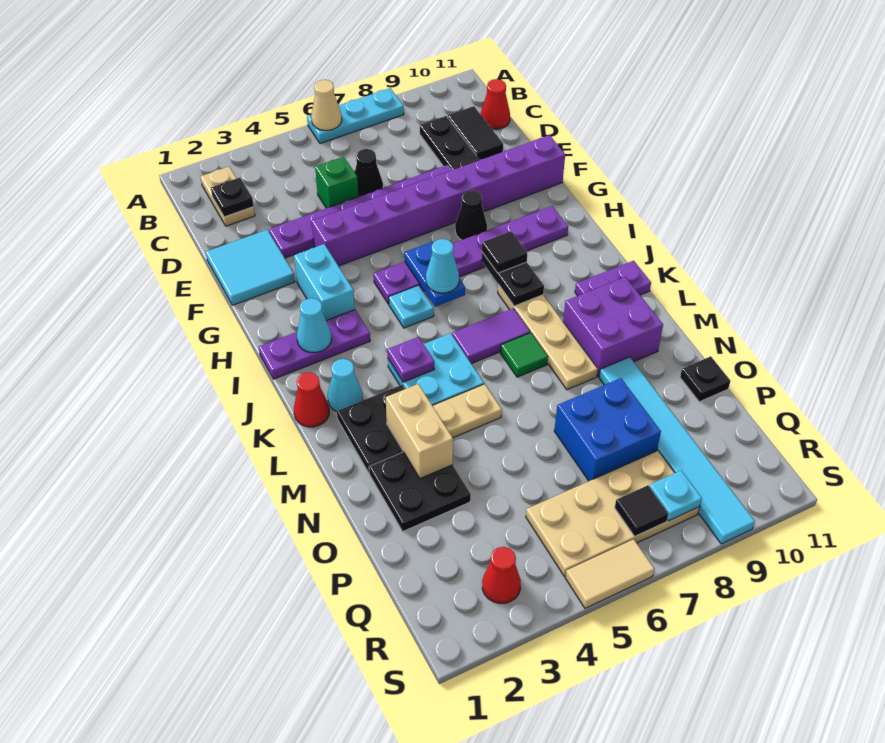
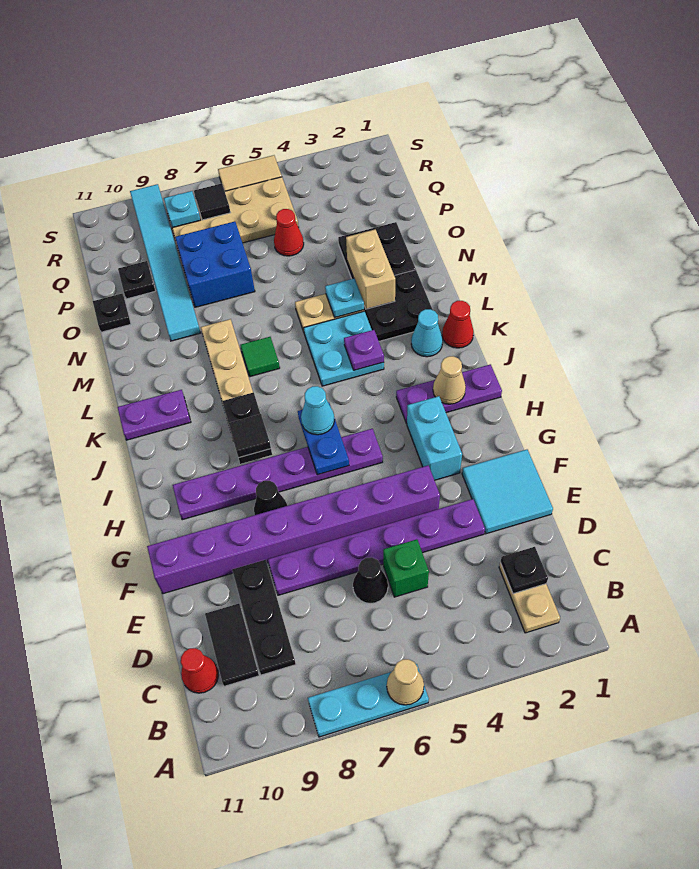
cyan 1x1 cone [297,298,331,352] -> tan 1x1 cone [433,356,466,404]
cyan 1x1 plate [389,285,434,328] -> cyan 1x1 plate moved to [325,278,364,317]
purple 1x2 tile [452,308,530,364] -> none
purple 2x2 brick [563,277,663,377] -> none
none -> black 1x1 plate [118,261,155,299]
red 1x1 cone [482,547,521,603] -> red 1x1 cone moved to [274,209,304,256]

